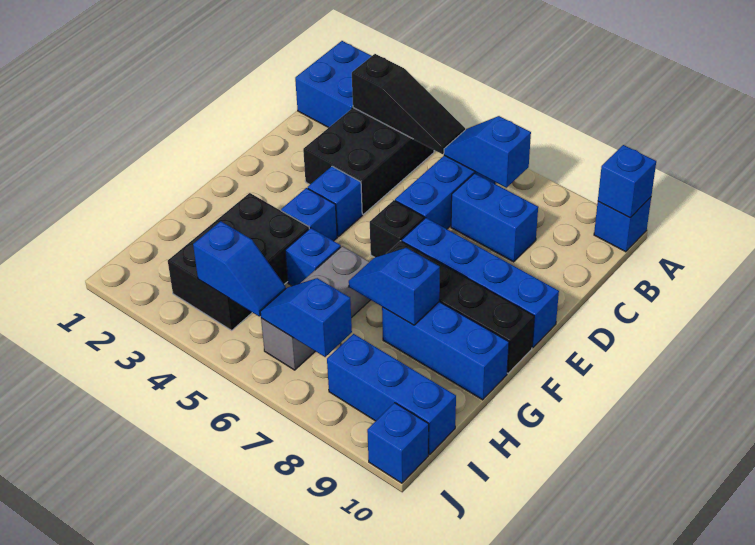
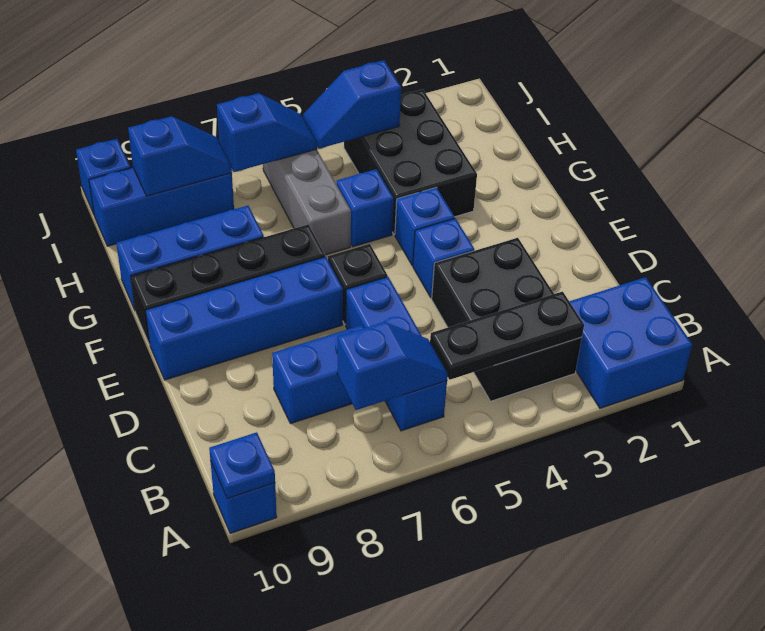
blue 1x1 brick [598,145,656,218] -> blue 1x1 plate [209,432,275,499]
black 1x3 slope [352,54,465,154] -> black 1x3 plate [430,292,584,380]
blue 1x2 slope [349,248,440,325] -> blue 1x2 slope moved to [128,116,232,196]

